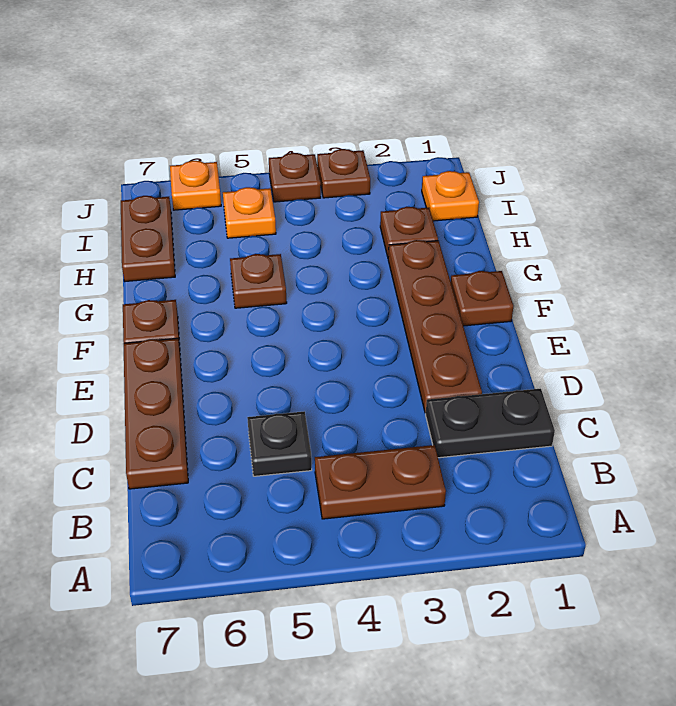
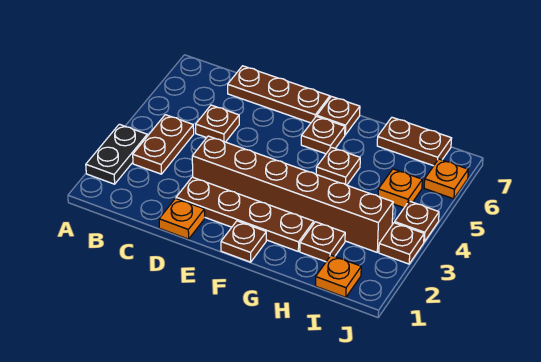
black 1x2 plate [426,389,555,458] -> black 1x2 plate moved to [86,124,147,184]
black 1x1 plate [247,411,312,476] -> brown 1x1 plate [196,105,239,142]
none -> orange 1x1 plate [159,198,205,239]
none -> brown 1x6 brick [192,136,393,252]
none -> brown 1x1 plate [301,116,345,154]

